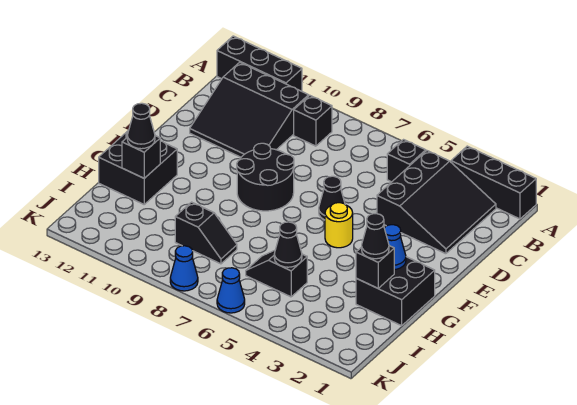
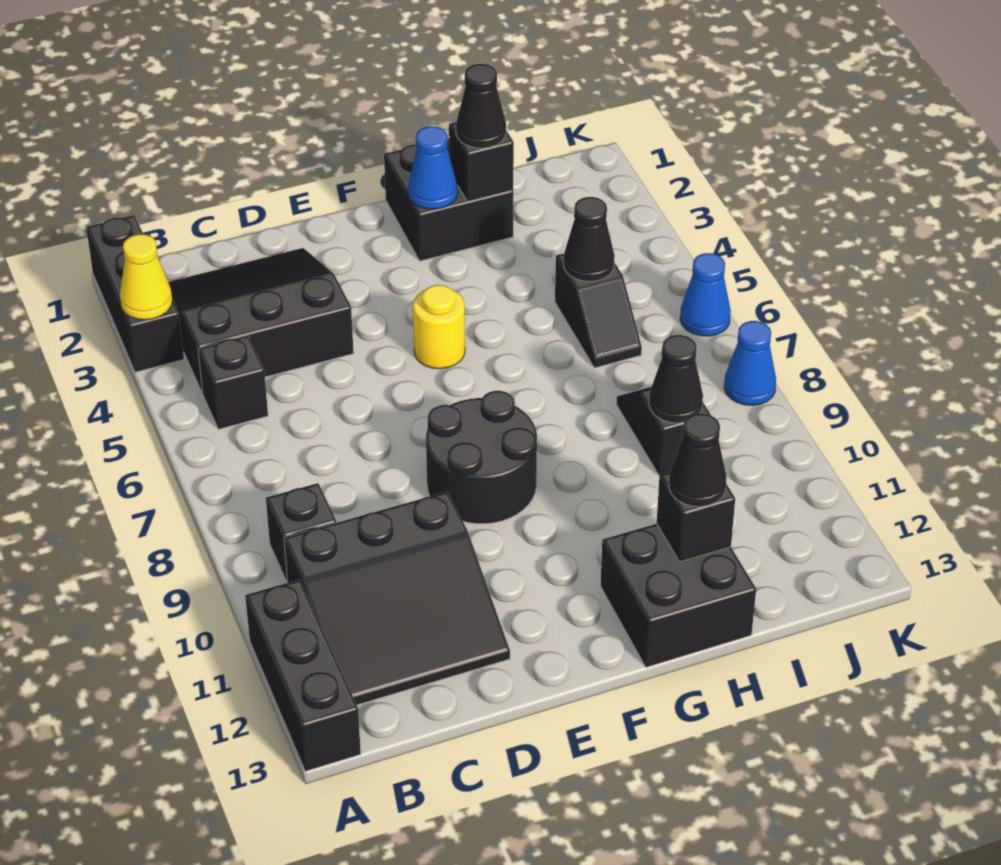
none -> yellow 1x1 cone [120,234,172,320]
black 3x3 slope [190,62,309,157] -> black 3x3 slope turned to [284,492,510,705]
black 1x1 cone [319,176,345,220] -> black 1x1 cone moved to [649,335,703,423]

